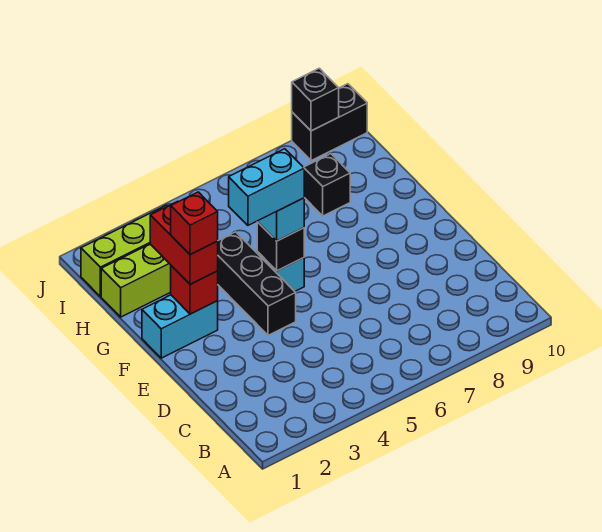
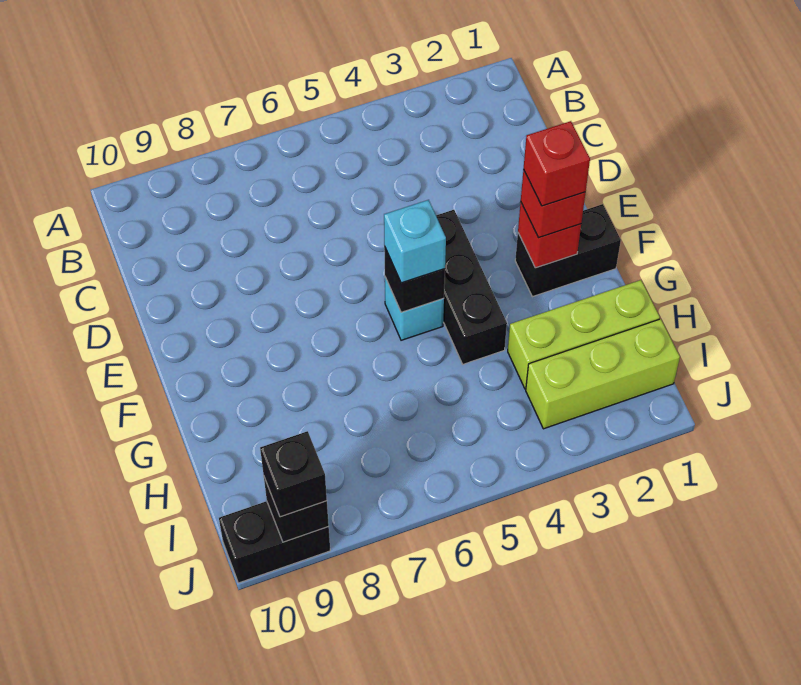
cyan 1x2 brick [142,295,218,358] -> black 1x2 brick [515,204,621,297]
red 1x2 brick [150,201,218,284] -> red 1x1 brick [521,169,586,238]
cyan 1x2 brick [229,149,304,225] -> none
black 1x1 brick [304,154,350,216] -> black 1x1 brick moved to [260,431,327,517]

